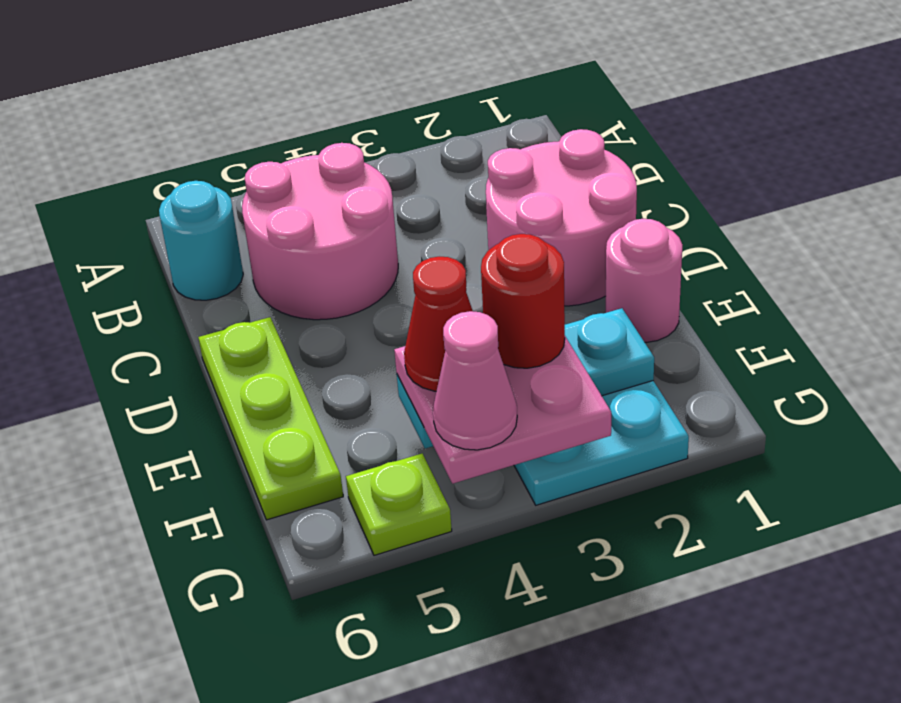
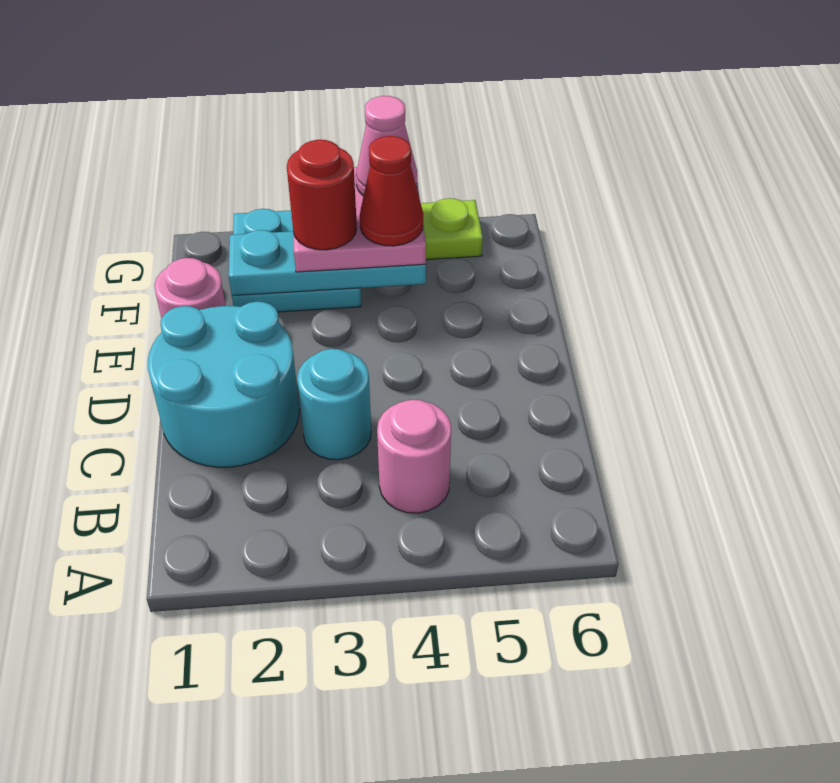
pink 2x2 round brick [242,143,398,320] -> pink 1x1 round brick [377,400,451,513]
cyan 1x1 round brick [159,181,243,300] -> cyan 1x1 round brick moved to [297,349,371,460]
pink 2x2 round brick [486,129,637,306] -> cyan 2x2 round brick [148,302,299,467]
lime 1x3 plate [198,317,343,520] -> none

